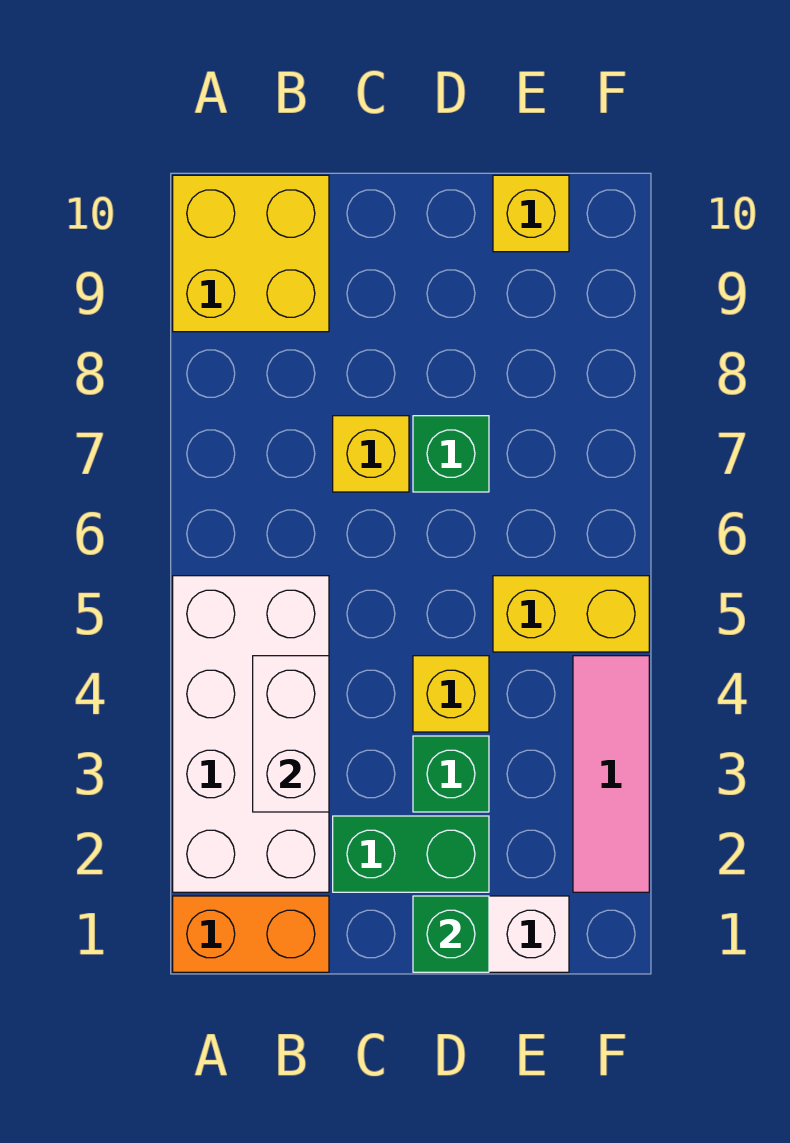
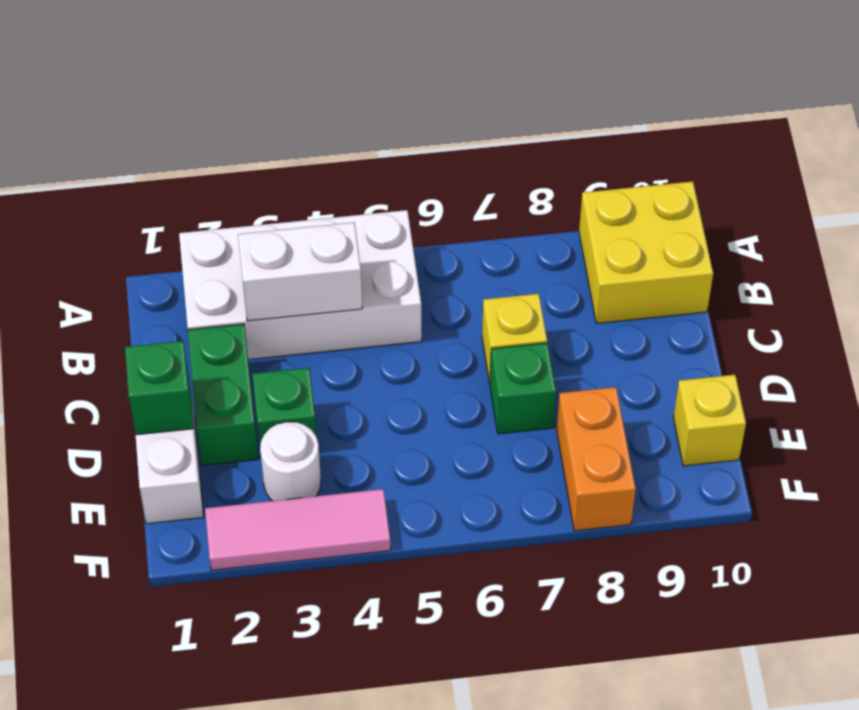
orange 1x2 brick [173,896,329,972] -> orange 1x2 brick moved to [557,387,636,531]
yellow 1x1 brick [413,656,489,732] -> none
none -> white 1x1 round brick [260,422,321,501]
yellow 1x2 brick [493,576,649,652] -> none

